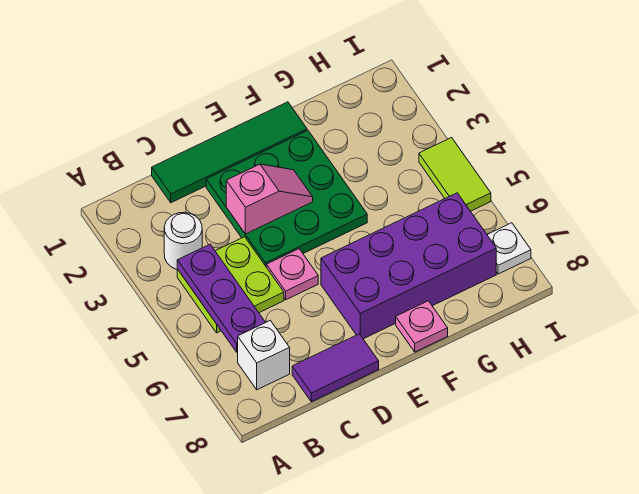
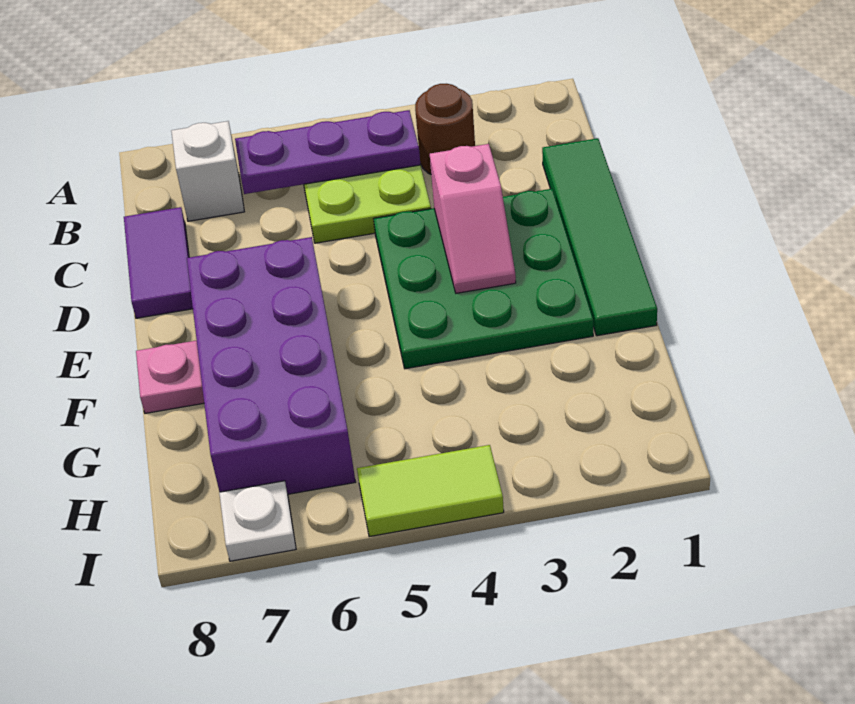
white 1x1 round brick [164,213,202,269] -> brown 1x1 round brick [415,84,475,174]
pink 1x1 plate [266,249,318,300] -> none

